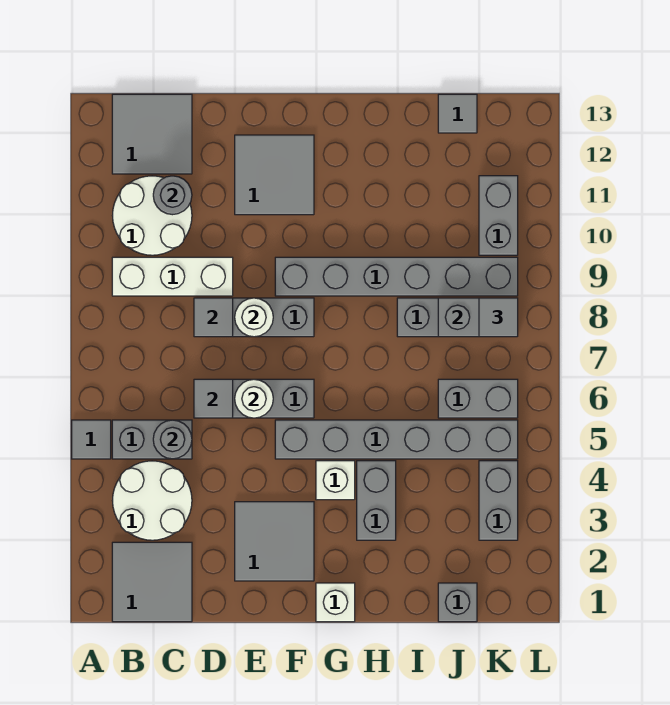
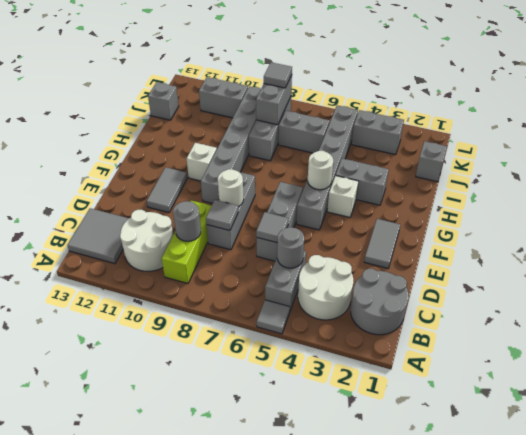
grey 2x2 tile [112,542,192,622] -> grey 2x2 round brick [351,269,409,335]
white 1x3 brick [112,257,233,296] -> lime 1x3 brick [162,201,211,283]
grey 1x1 round brick [153,176,192,215] -> grey 1x1 round brick moved to [173,201,201,241]
grey 2x2 tile [235,502,314,581] -> grey 1x2 tile [364,219,400,268]
white 1x1 round brick [235,379,273,418] -> white 1x1 round brick moved to [308,151,333,190]
grey 2x2 tile [235,135,314,215] -> grey 1x2 tile [147,167,187,213]
white 1x1 brick [316,583,355,622] -> white 1x1 brick moved to [187,143,217,181]
grey 1x2 brick [438,379,518,418] -> grey 1x2 brick turned to [279,111,329,153]
grey 1x1 tile [438,94,477,133] -> grey 1x1 brick [148,82,179,120]

